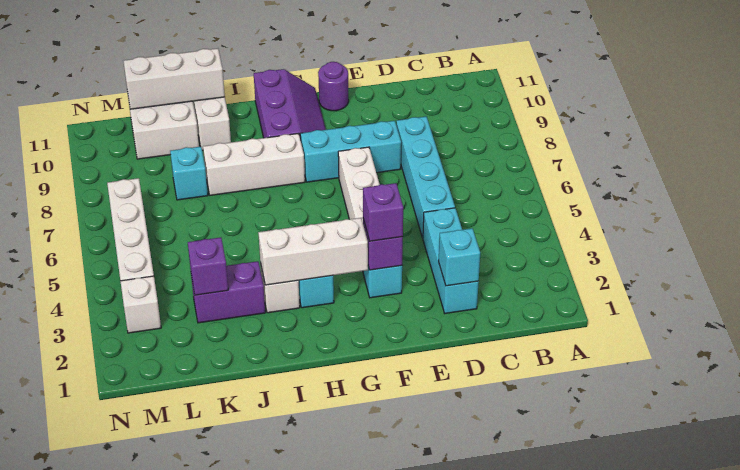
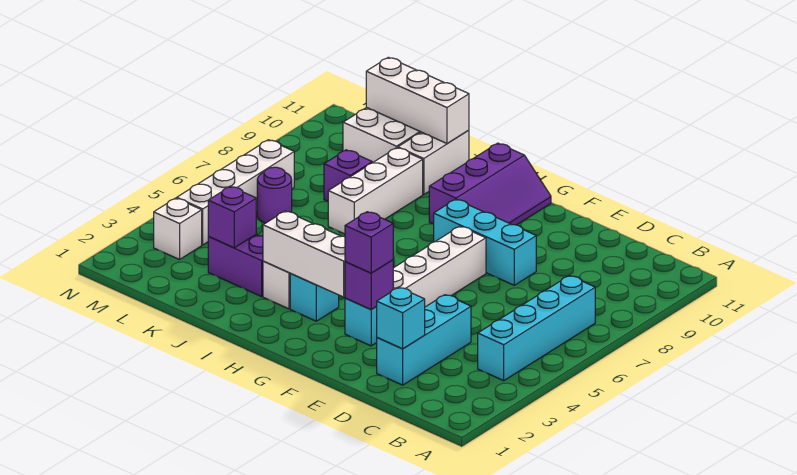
cyan 1x4 brick [396,116,455,238] -> cyan 1x4 brick moved to [478,276,595,381]
purple 1x1 round brick [318,62,349,111] -> purple 1x1 round brick moved to [257,167,292,223]
white 1x3 brick [203,133,305,195] -> white 1x3 brick turned to [328,148,423,234]
cyan 1x1 brick [170,146,208,200] -> purple 1x1 brick [324,150,372,201]

